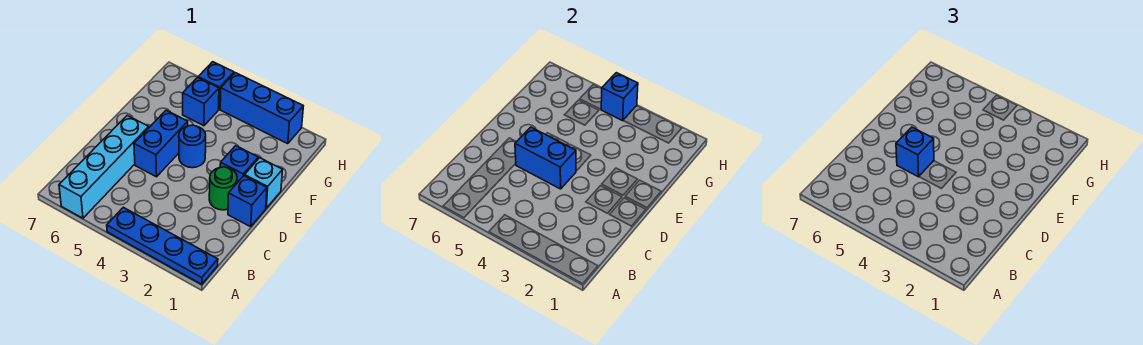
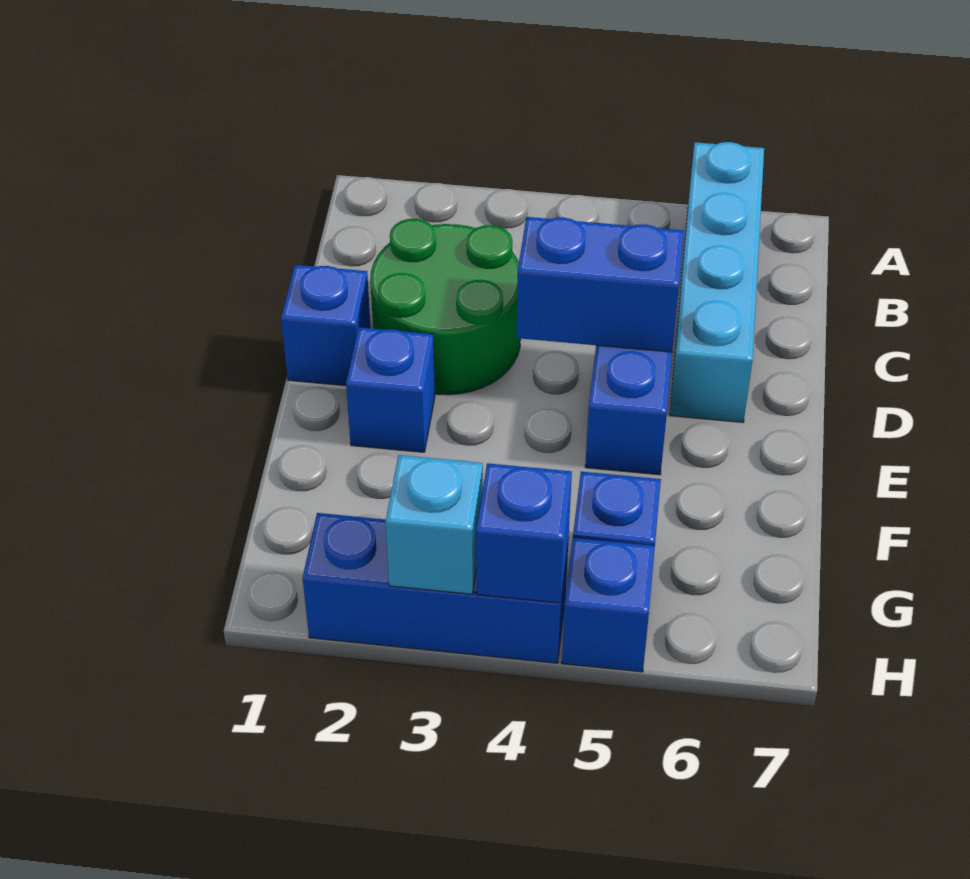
blue 1x4 plate [107,207,218,284] -> none
green 1x1 round brick [209,167,237,210] -> green 2x2 round brick [370,219,521,395]
blue 1x1 brick [896,127,934,177] -> none
cyan 1x1 brick [245,158,282,208] -> cyan 1x1 brick moved to [385,455,483,594]
blue 1x1 round brick [179,125,206,168] -> none

